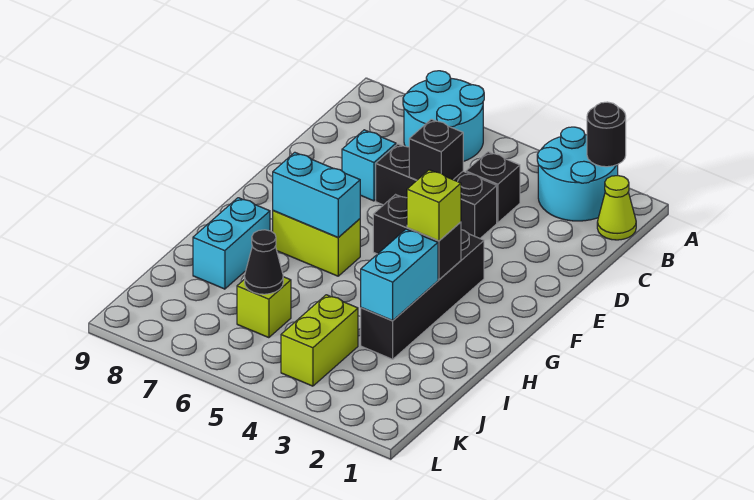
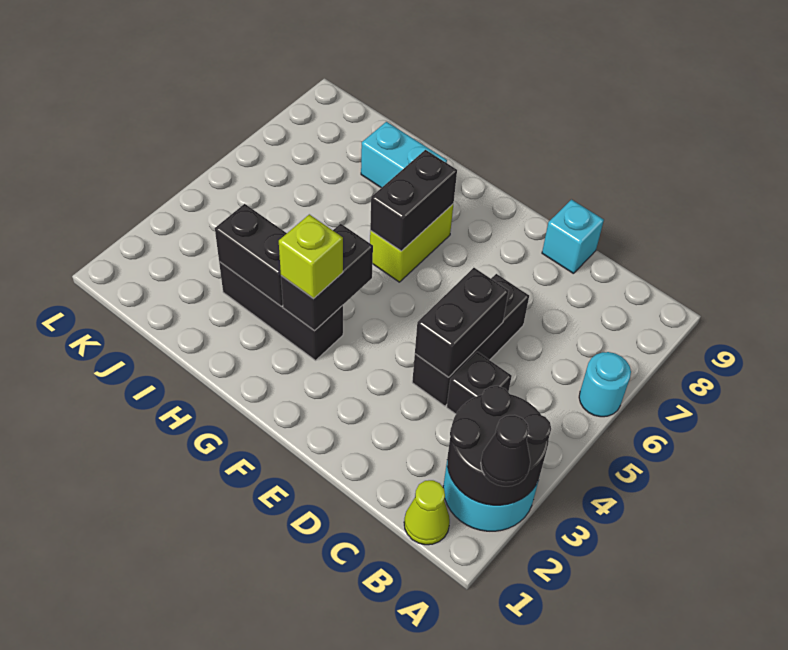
black 1x1 round brick [587,102,626,167] -> black 2x2 round brick [447,386,551,505]
cyan 2x2 round brick [403,71,484,162] -> cyan 1x1 round brick [579,352,631,417]
black 1x1 brick [409,119,463,180] -> black 1x2 brick [415,268,509,377]
cyan 1x1 brick [342,130,396,201] -> cyan 1x1 brick moved to [542,200,604,274]
black 1x4 brick [361,230,484,359] -> black 1x3 brick [219,262,343,360]
cyan 1x2 brick [273,152,360,237] -> black 1x2 brick [370,150,457,251]
cyan 1x2 brick [361,229,438,320] -> black 1x2 brick [215,204,287,306]
lime 1x2 brick [281,295,358,386] -> none
lime 1x1 brick [237,277,291,338] -> none
black 1x1 cone [245,230,283,294] -> black 1x1 cone moved to [481,415,530,486]

